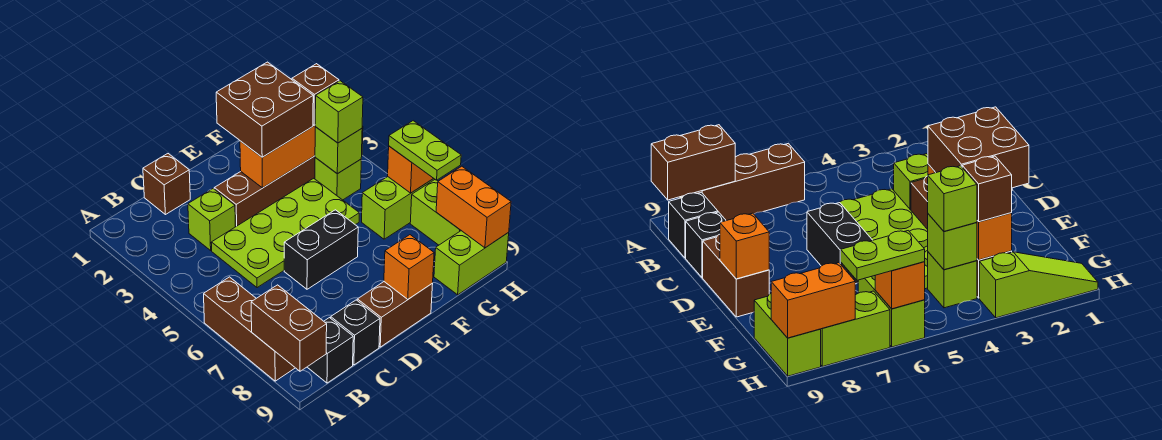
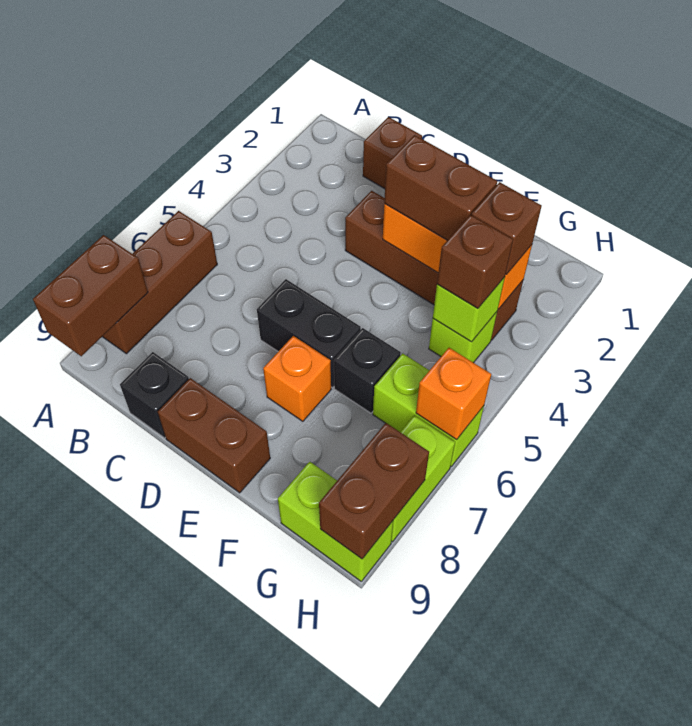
black 1x1 brick [308,318,353,383] -> black 1x1 brick moved to [334,328,401,413]
lime 1x1 brick [188,189,235,250] -> none
lime 2x4 plate [211,178,359,288] -> none
brown 2x2 brick [216,62,313,157] -> brown 1x2 brick [384,135,497,240]
orange 1x1 brick [384,235,434,299] -> orange 1x1 brick moved to [263,336,331,421]
lime 1x1 brick [315,81,363,143] -> brown 1x1 brick [437,215,513,309]
lime 1x3 slope [979,252,1098,318] -> none
lime 1x2 plate [389,121,461,180] -> none
orange 1x2 brick [436,166,511,248] -> brown 1x2 brick [319,423,429,559]

